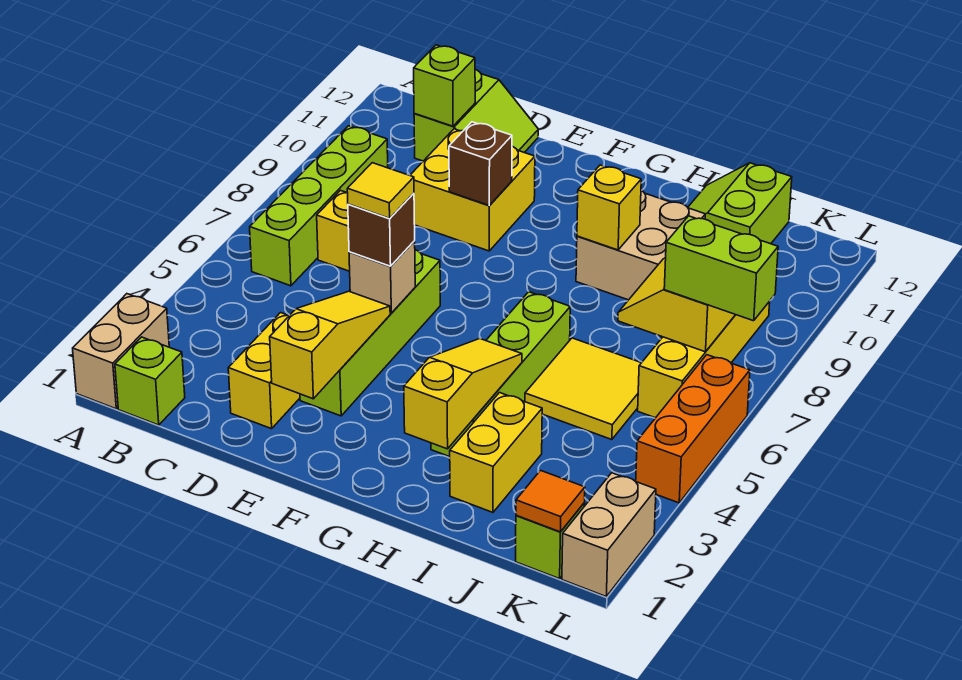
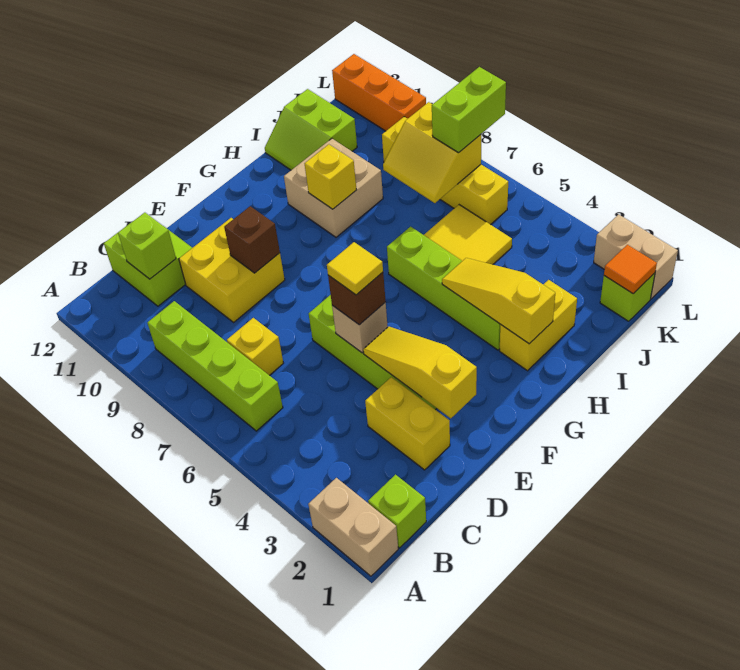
yellow 1x2 brick [450,393,542,512] -> yellow 1x2 brick turned to [500,280,577,371]
orange 1x3 brick [636,355,750,503] -> orange 1x3 brick moved to [332,54,426,131]

